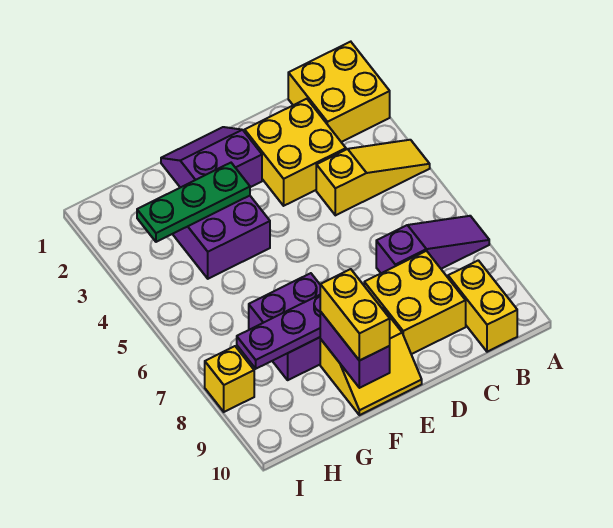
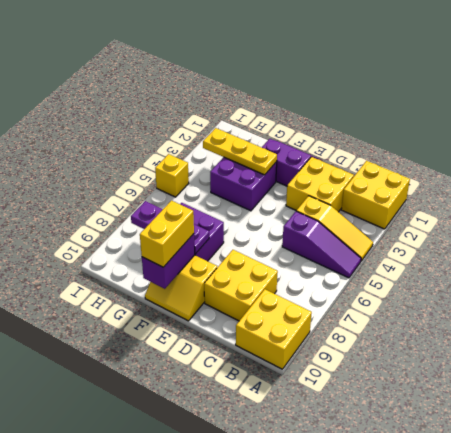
purple 1x3 slope [376,216,489,273] -> purple 1x3 slope moved to [282,211,361,278]
yellow 1x2 brick [448,260,517,352] -> yellow 2x2 brick [236,289,312,369]
green 1x3 plate [137,163,250,242] -> yellow 1x3 plate [203,128,277,175]
yellow 1x1 brick [205,346,254,412] -> yellow 1x1 brick moved to [155,154,189,197]

